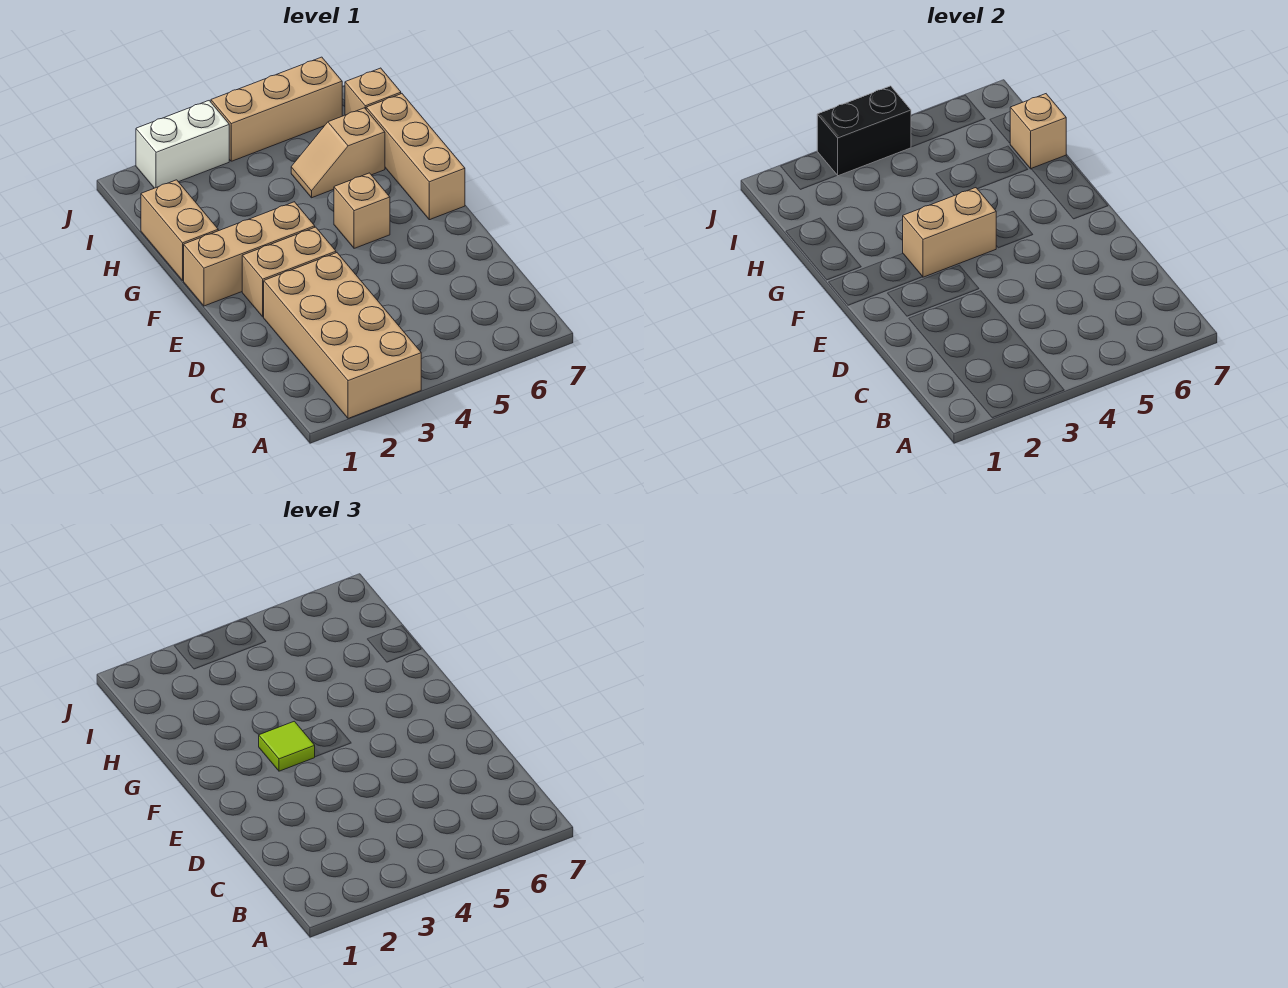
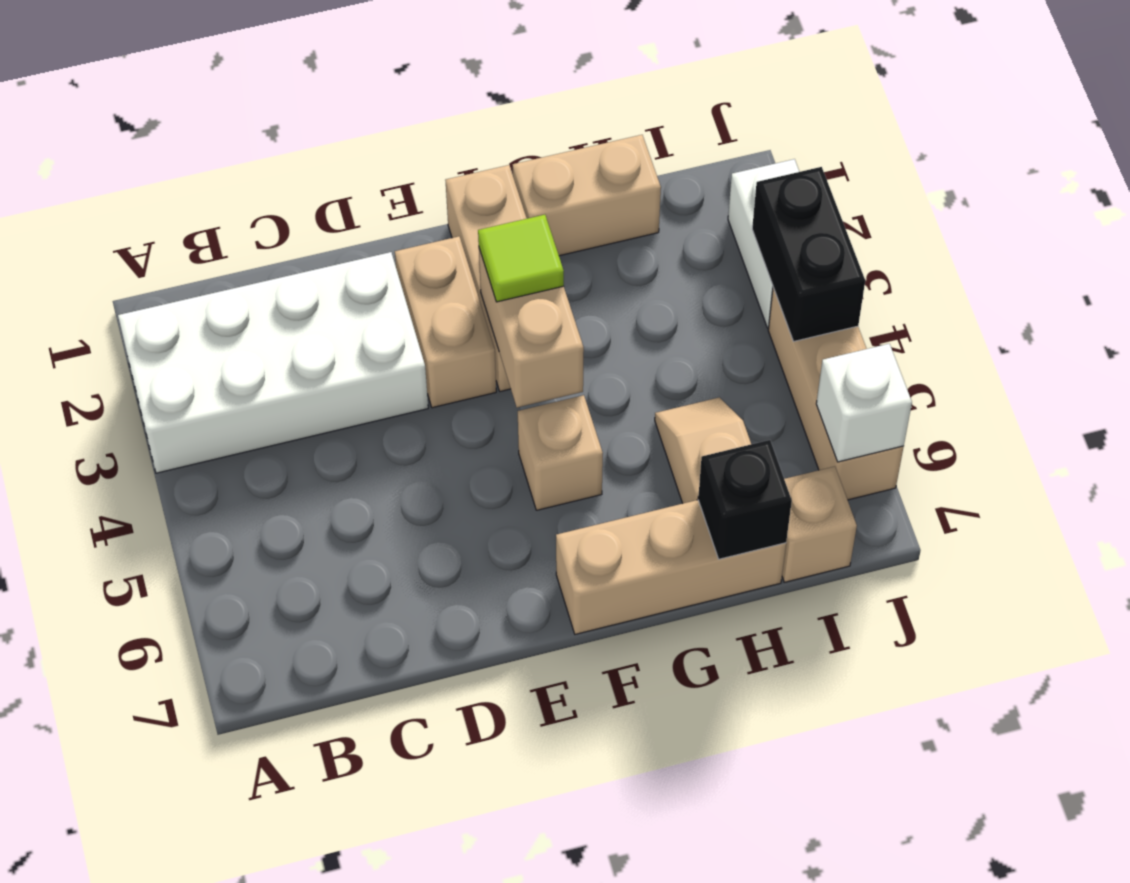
tan 2x4 brick [264,253,421,418] -> white 2x4 brick [118,252,428,473]
tan 1x1 brick [1010,94,1066,169] -> black 1x1 brick [698,440,792,559]
none -> white 1x1 brick [816,344,912,462]

